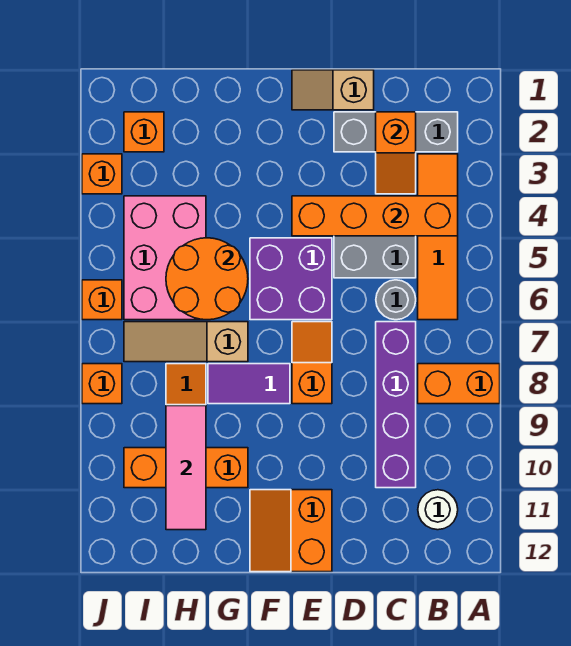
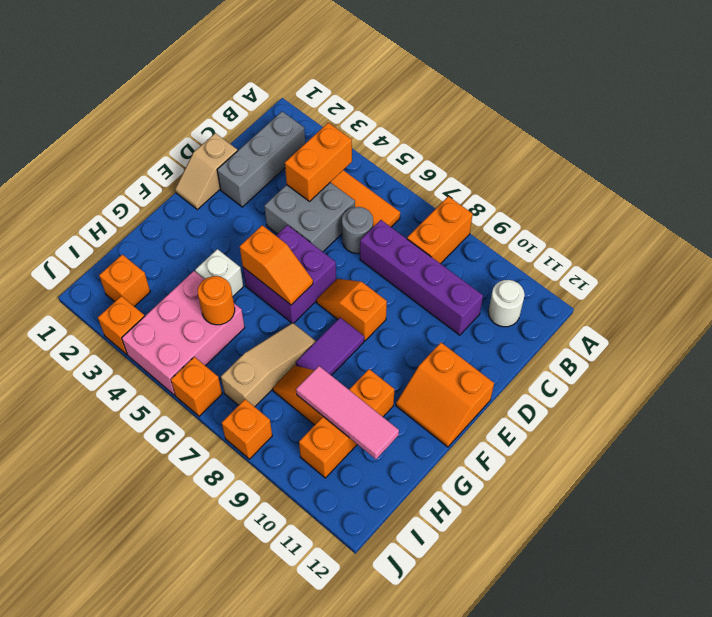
orange 1x4 brick [292,196,458,236] -> orange 1x2 brick [285,123,352,201]
orange 1x2 slope [376,112,416,194] -> orange 1x2 slope moved to [240,225,313,305]
none -> white 1x1 brick [195,249,243,296]
orange 2x2 round brick [166,238,248,320] -> orange 1x1 round brick [198,276,235,325]
tan 1x3 slope [124,322,248,362] -> tan 1x3 slope turned to [221,323,316,407]
pink 2x3 brick [124,196,206,320] -> pink 2x3 brick turned to [122,271,245,395]

